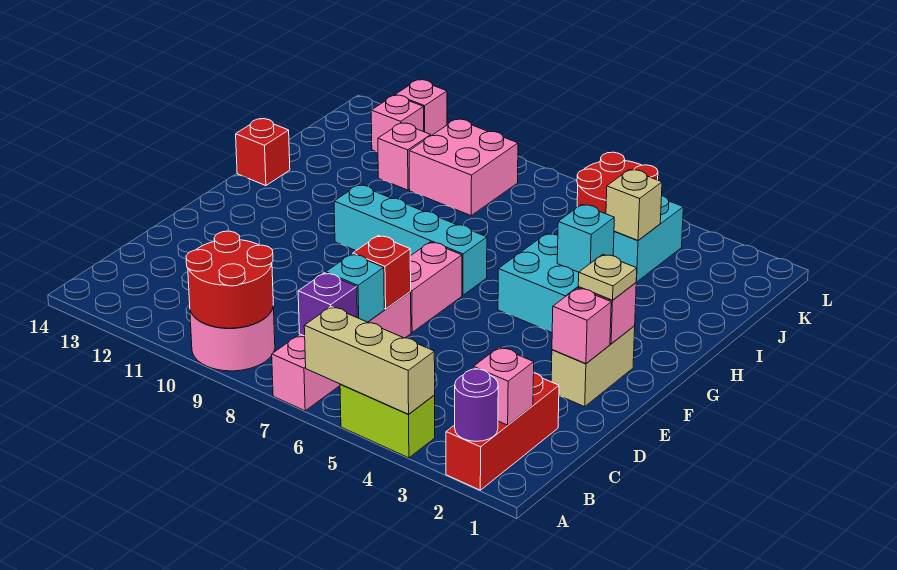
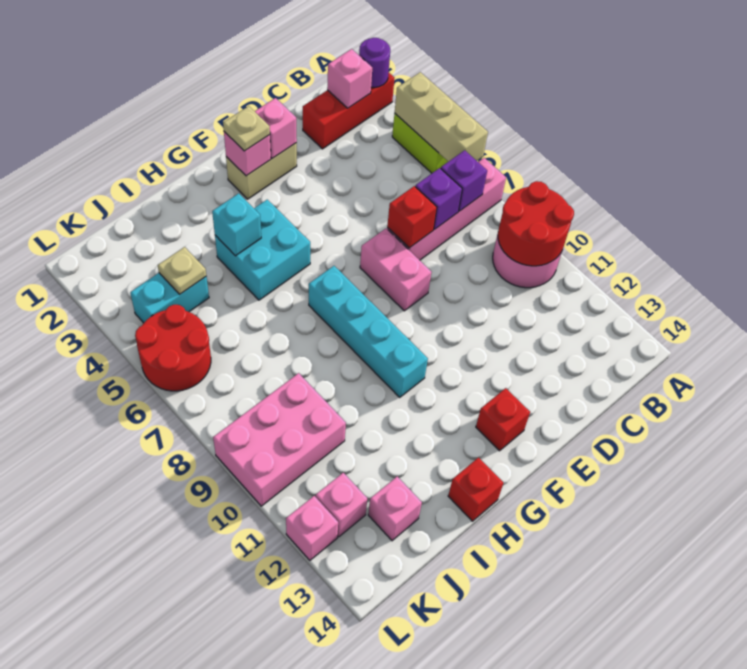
cyan 1x1 brick [326,254,384,322] -> purple 1x1 brick [415,168,462,230]
pink 1x2 brick [410,242,462,332] -> pink 1x2 brick turned to [360,229,431,311]
none -> red 1x1 brick [476,388,530,451]
tan 1x1 brick [606,170,662,241] -> tan 1x1 plate [158,247,206,294]
pink 2x2 brick [409,119,518,215] -> pink 2x3 brick [213,373,346,506]
pink 1x1 brick [378,123,431,190] -> pink 1x1 brick moved to [368,476,422,541]

